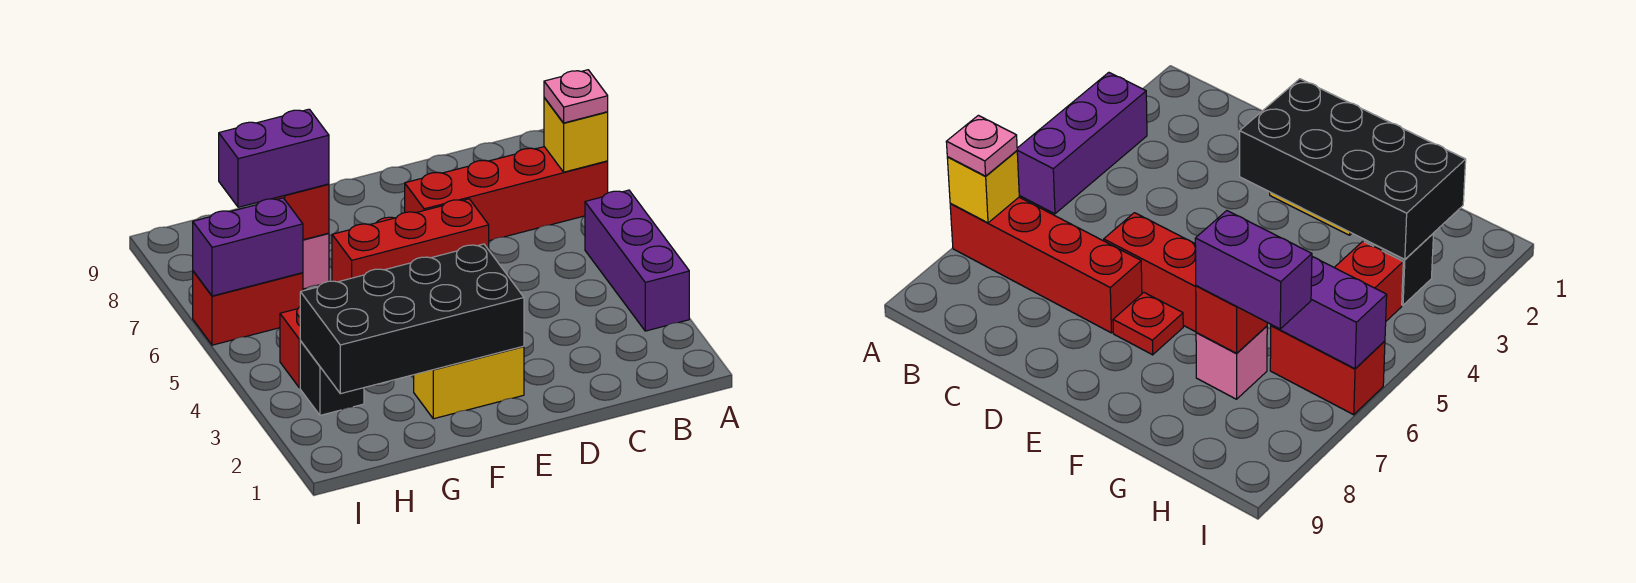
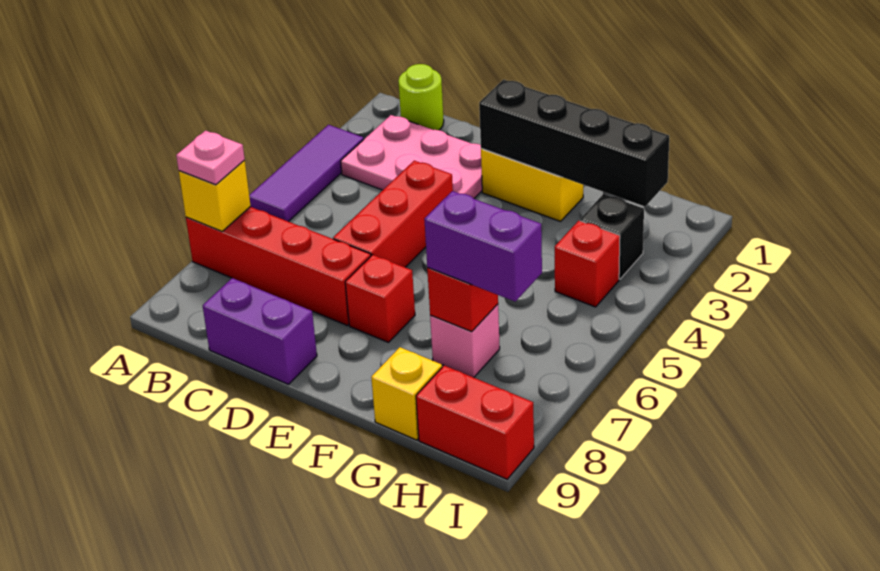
purple 1x3 brick [585,190,689,331] -> purple 1x3 tile [249,125,364,222]
none -> lime 1x1 round brick [399,64,444,130]
none -> pink 2x3 plate [341,115,482,198]
red 1x3 brick [332,199,489,282] -> red 1x3 brick turned to [333,161,453,267]
black 2x4 brick [300,244,524,394] -> black 1x4 brick [479,80,669,206]
red 1x1 plate [1113,293,1183,355] -> red 1x1 brick [345,255,415,342]
none -> yellow 1x1 brick [371,347,442,440]
red 1x2 brick [193,271,303,345] -> red 1x2 brick moved to [416,366,534,479]
purple 1x2 brick [193,198,303,296] -> purple 1x2 brick moved to [203,278,317,384]

